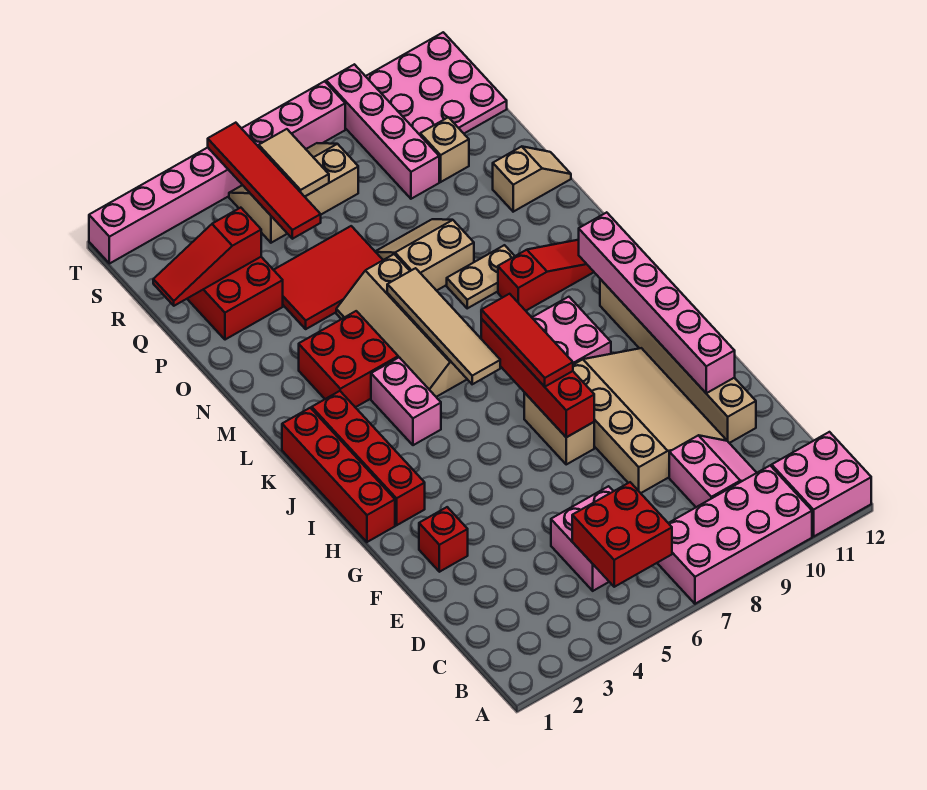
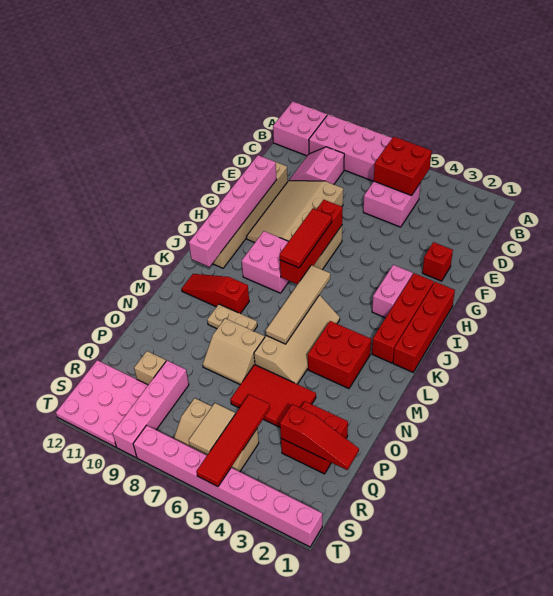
pink 1x2 brick [371,357,441,445] -> pink 1x2 brick moved to [372,265,413,318]
tan 1x2 slope [493,146,571,212] -> none

